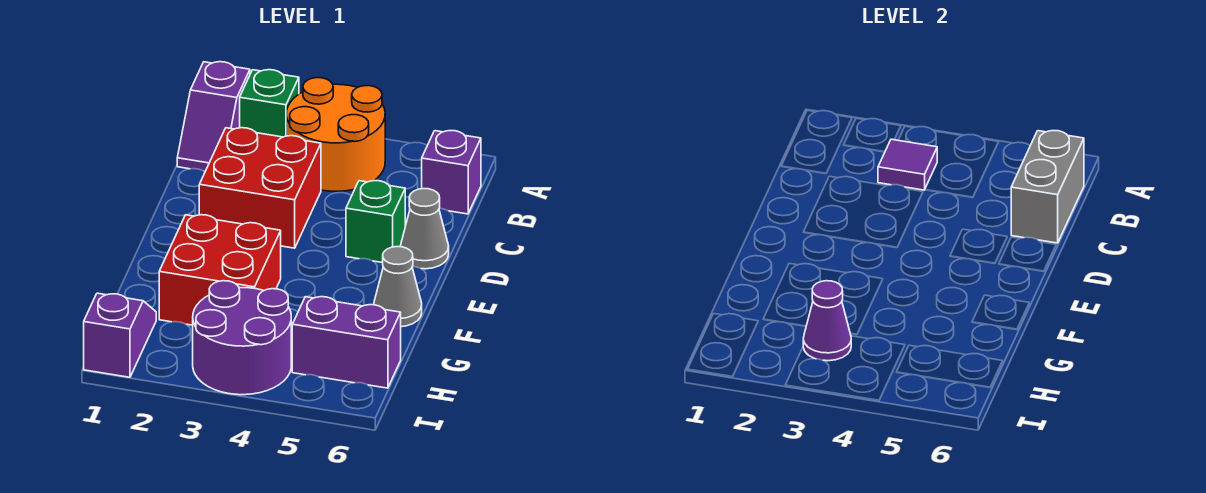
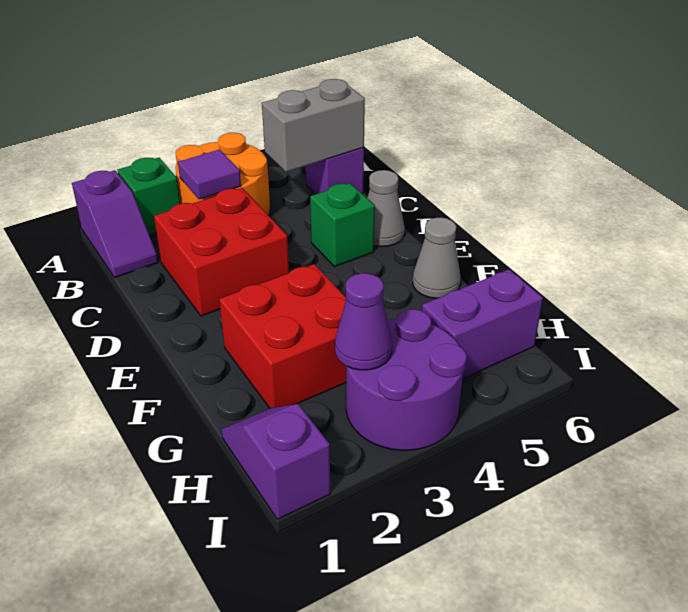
grey 1x2 brick [1011,131,1084,243] -> grey 1x2 brick turned to [262,79,365,172]

